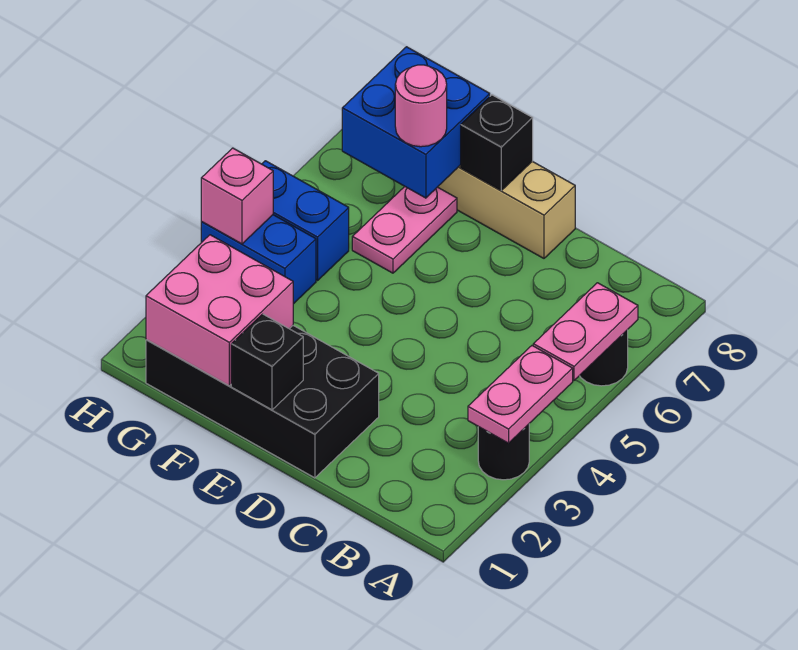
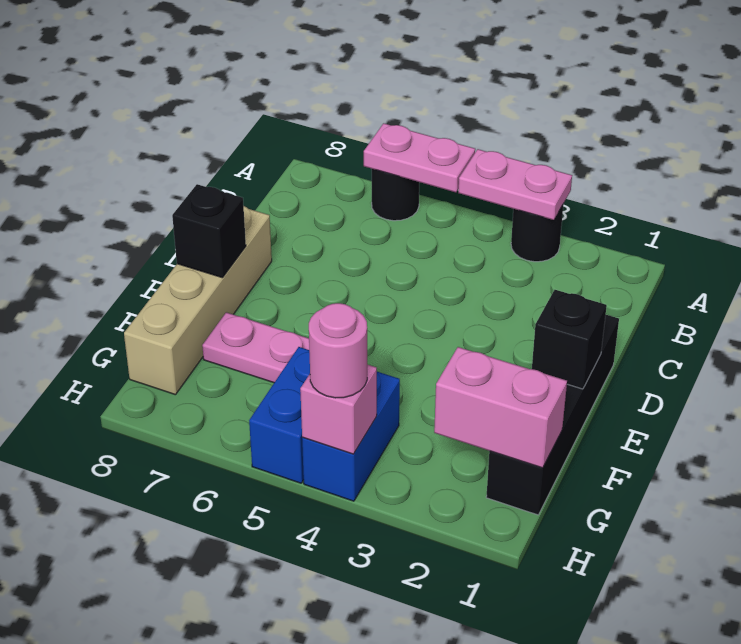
black 2x4 brick [146,326,379,478] -> black 1x4 brick [486,315,619,515]
pink 2x2 brick [146,235,293,386] -> pink 1x2 brick [434,347,567,468]
blue 2x2 brick [342,47,490,198] -> none
pink 1x1 round brick [395,65,447,147] -> pink 1x1 round brick moved to [309,303,367,398]

